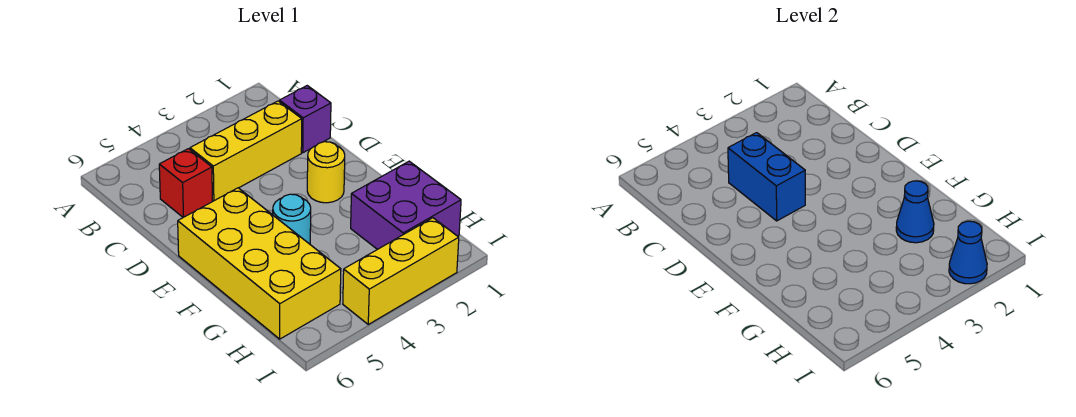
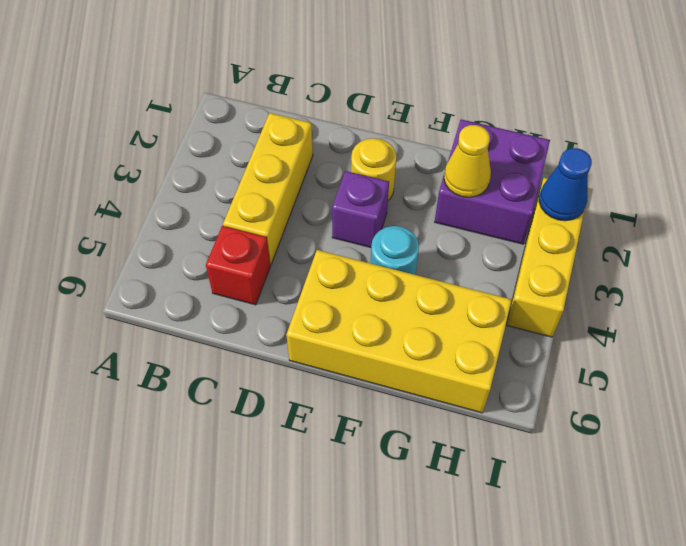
purple 1x1 brick [280,86,331,153] -> purple 1x1 brick moved to [332,171,389,248]
blue 1x2 brick [728,133,805,221] -> none
blue 1x1 cone [896,181,934,243] -> yellow 1x1 cone [444,125,491,197]

